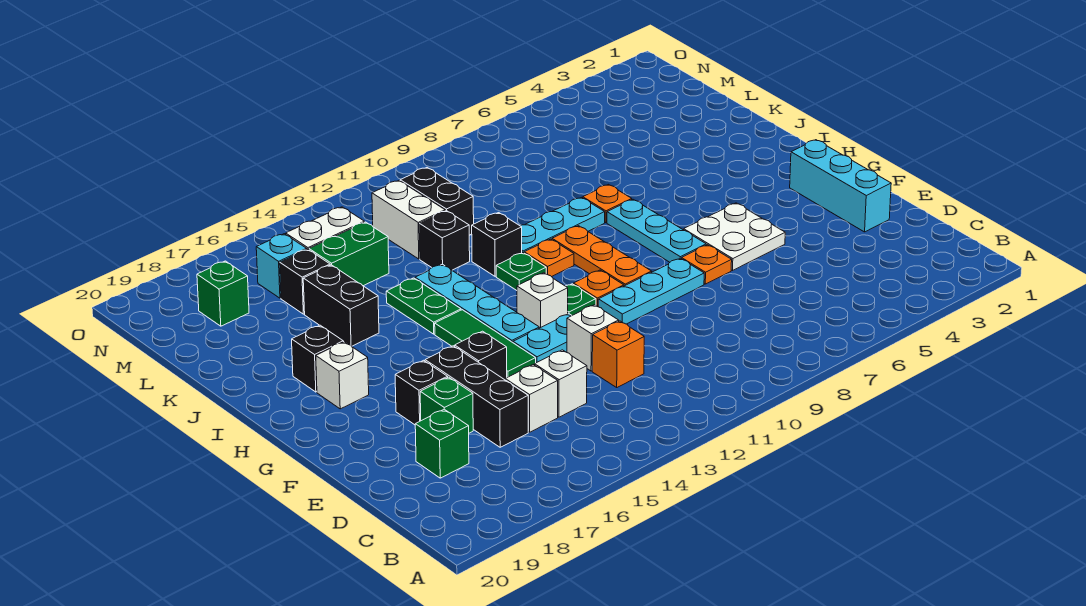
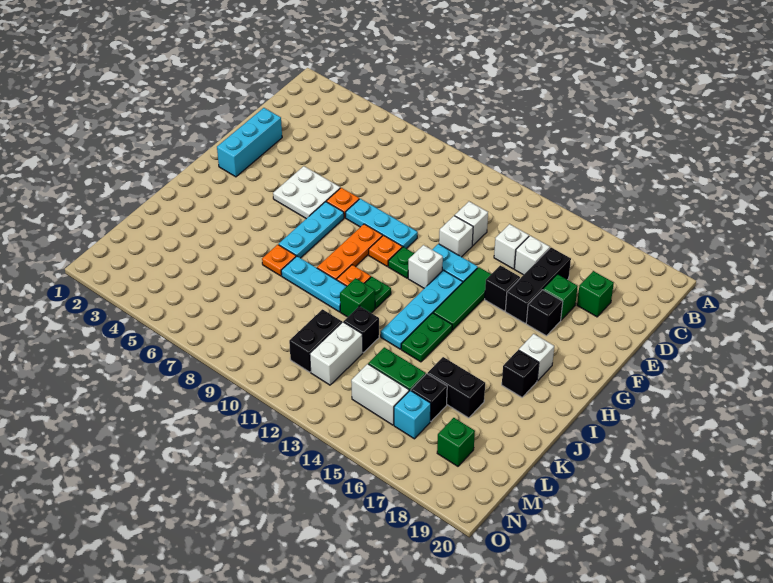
orange 1x1 brick [592,321,644,387] -> white 1x1 brick [455,202,488,246]
black 1x1 brick [472,213,522,276] -> green 1x1 brick [340,278,375,317]
black 1x2 brick [303,265,379,346] -> black 1x2 brick turned to [428,357,485,418]

